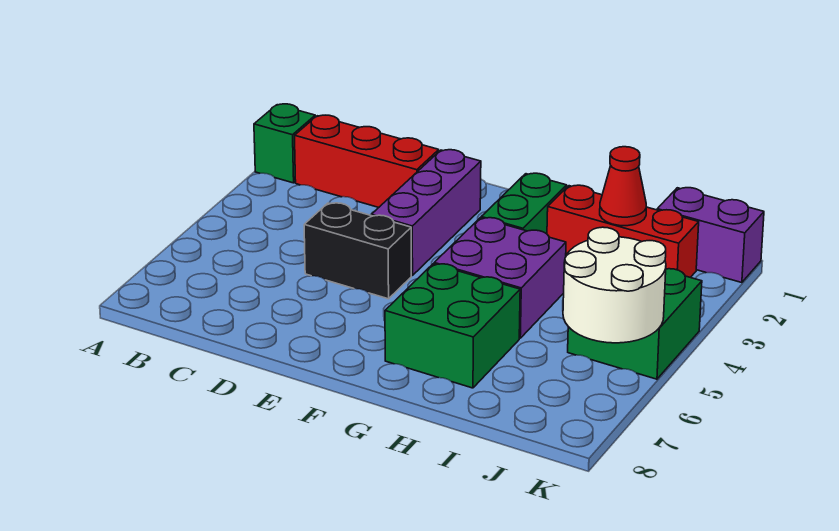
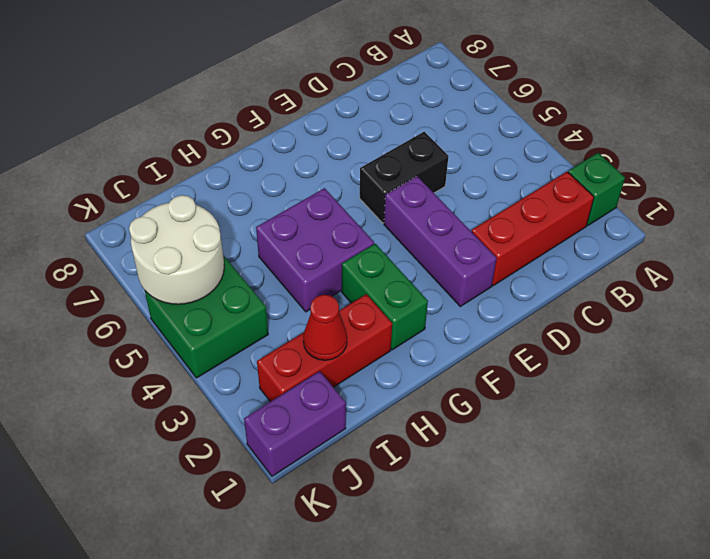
green 2x2 brick [385,264,520,388] -> none

